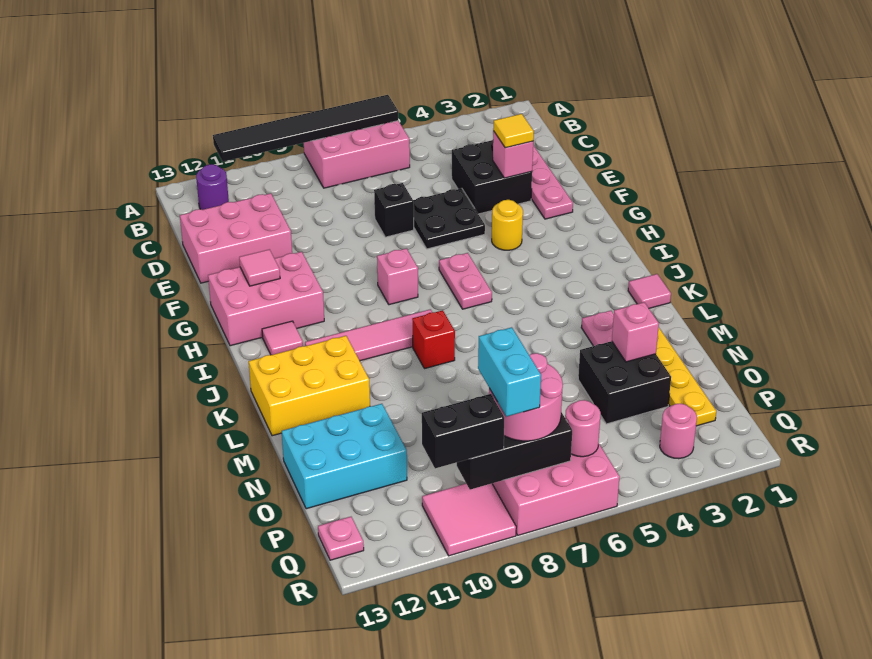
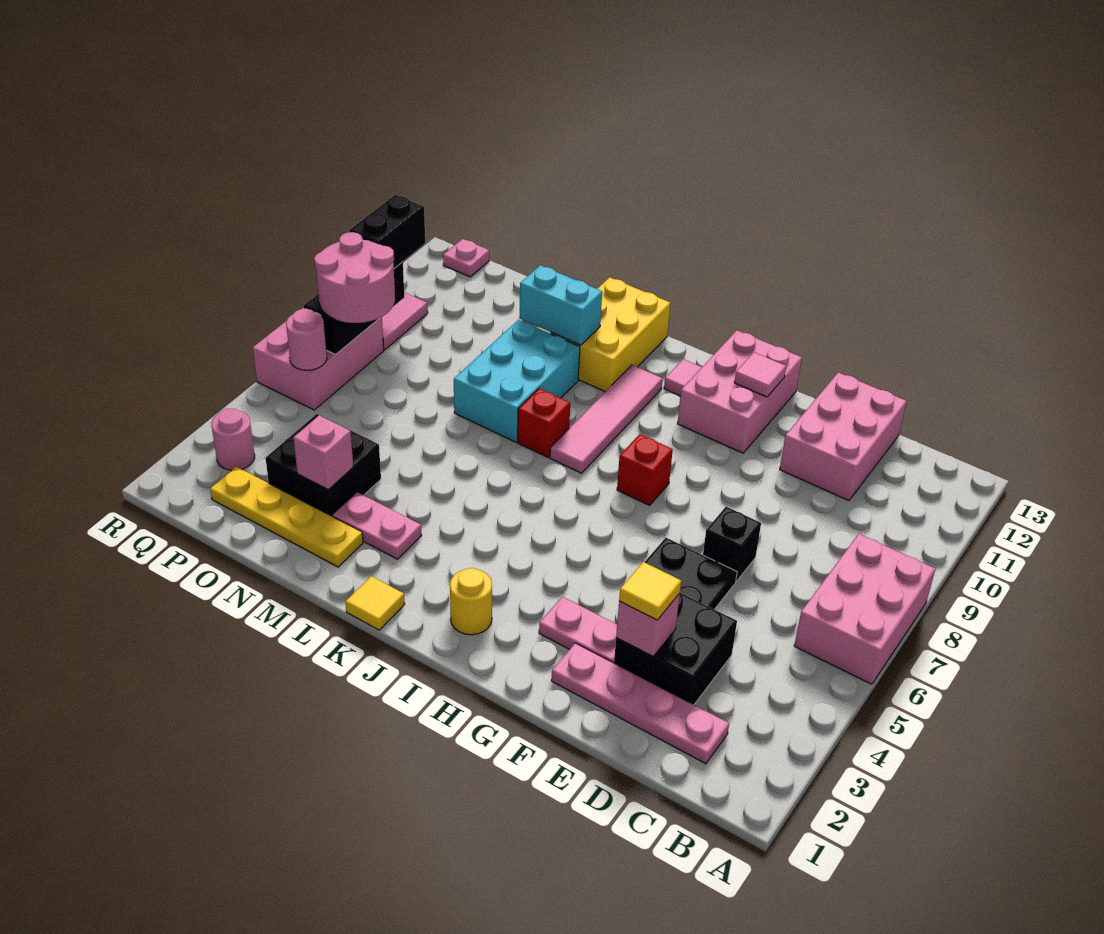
black 1x6 tile [213,95,398,162] -> none
purple 1x1 round brick [196,164,229,210] -> none
yellow 1x1 round brick [492,200,523,250] -> yellow 1x1 round brick moved to [450,568,492,635]
pink 1x2 plate [439,253,492,309] -> pink 1x2 plate moved to [539,597,617,663]
pink 1x1 brick [377,248,418,305] -> red 1x1 brick [617,434,673,505]
pink 1x1 tile [628,274,671,308] -> yellow 1x1 tile [346,576,405,630]
cyan 2x3 brick [282,404,407,509] -> cyan 2x3 brick moved to [454,320,580,442]
cyan 1x2 brick [478,327,541,417] -> cyan 1x2 brick moved to [519,265,602,345]

